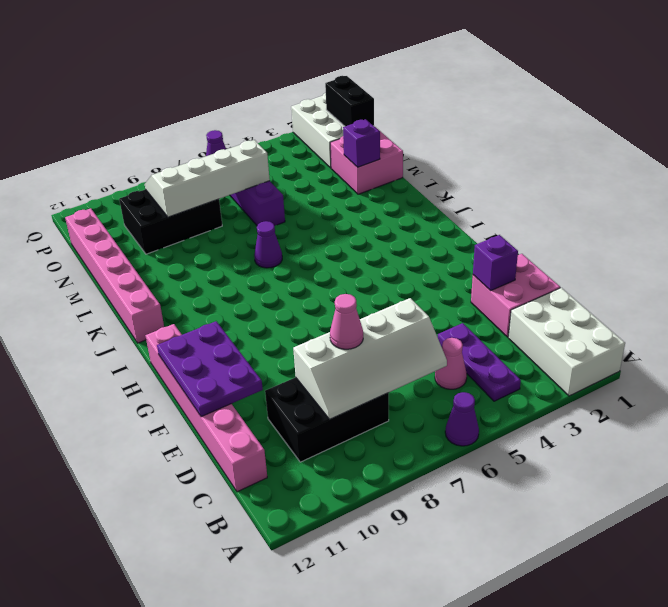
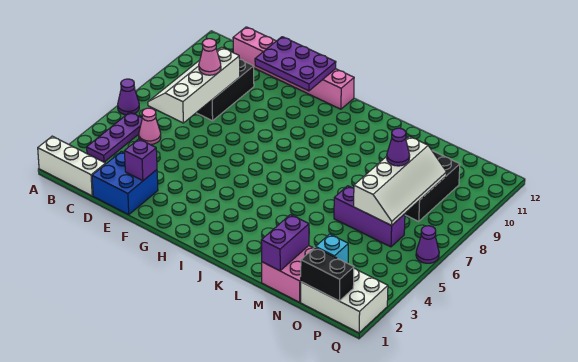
white 2x3 brick [508,288,625,396] -> white 1x3 brick [38,136,106,196]
purple 1x3 plate [438,323,521,401] -> purple 1x3 plate turned to [87,112,142,162]
pink 2x2 brick [471,254,560,337] -> blue 2x2 brick [92,152,158,215]
pink 1x6 brick [65,208,164,343] -> none
purple 1x1 cone [254,221,282,268] -> purple 1x1 cone moved to [387,128,410,166]
purple 1x1 brick [343,119,380,167] -> purple 1x2 brick [261,215,309,271]
none -> cyan 1x1 brick [316,234,348,263]

